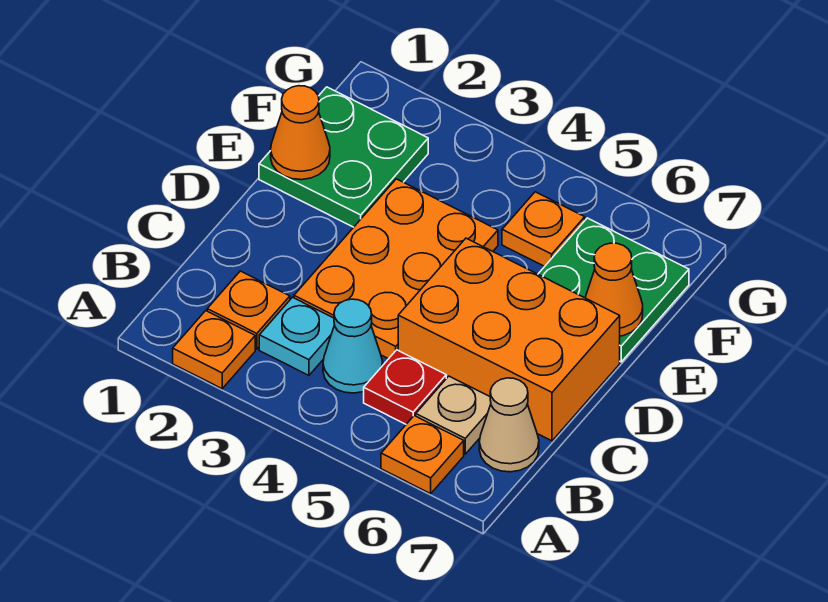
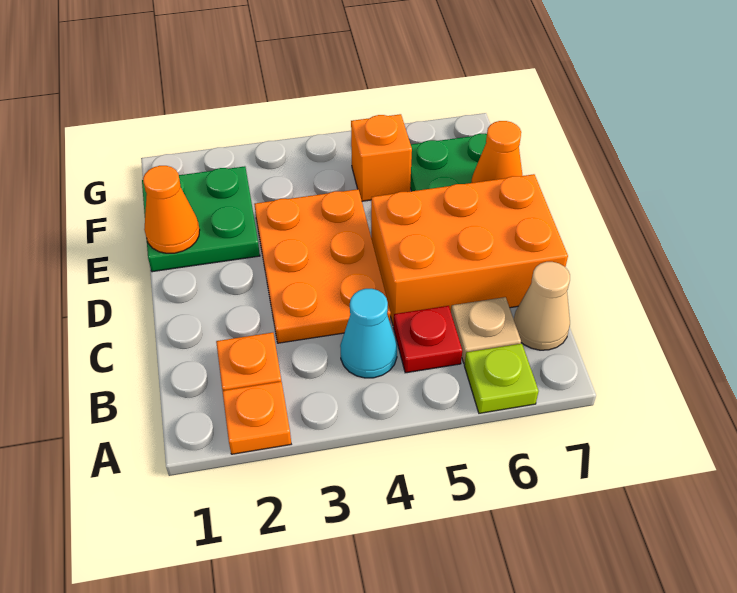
orange 1x1 plate [381,416,464,494] -> lime 1x1 plate [464,344,539,413]
cyan 1x1 plate [259,297,335,375] -> none
orange 1x1 plate [502,192,585,266] -> orange 1x1 brick [351,114,412,201]

